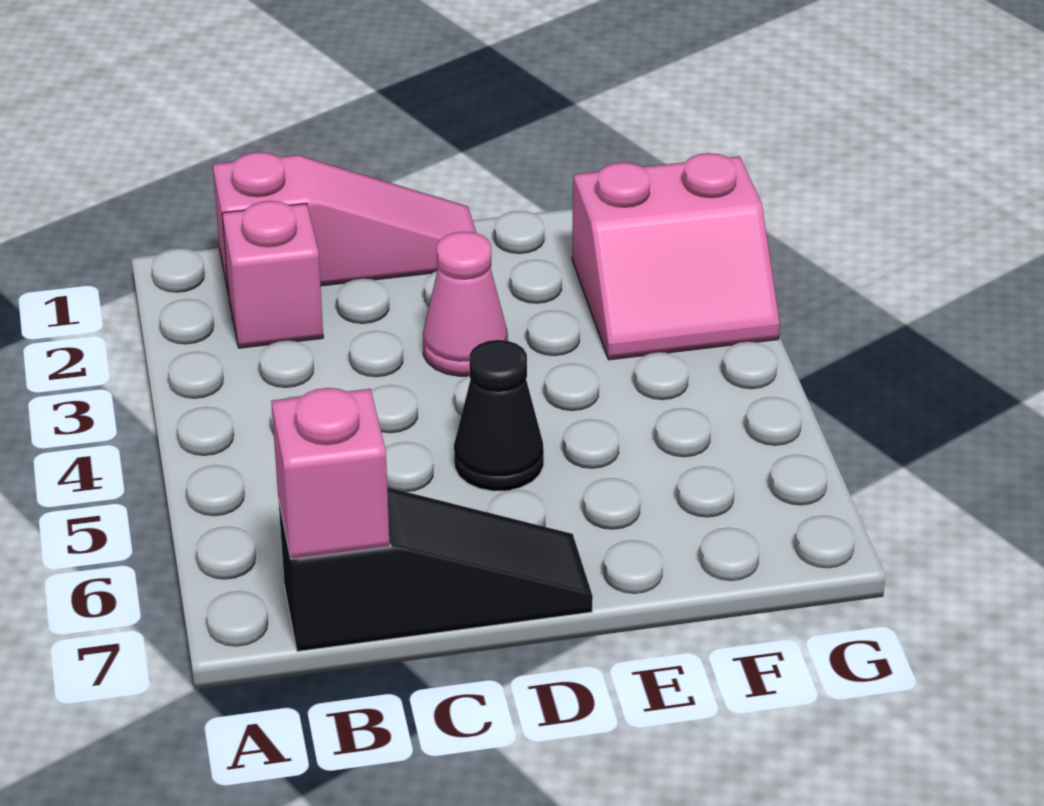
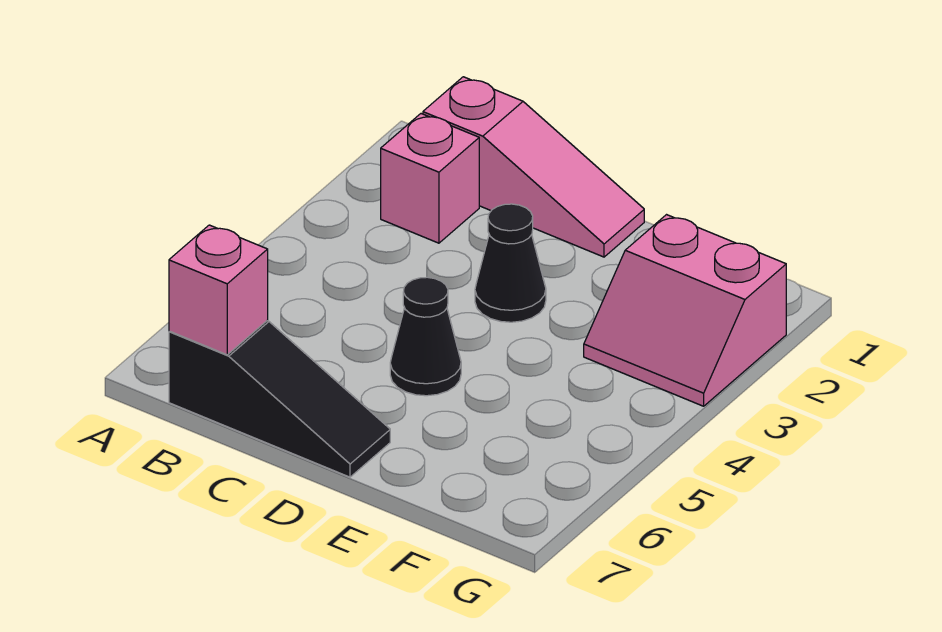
pink 1x1 cone [423,232,508,376] -> black 1x1 cone [475,204,546,322]

